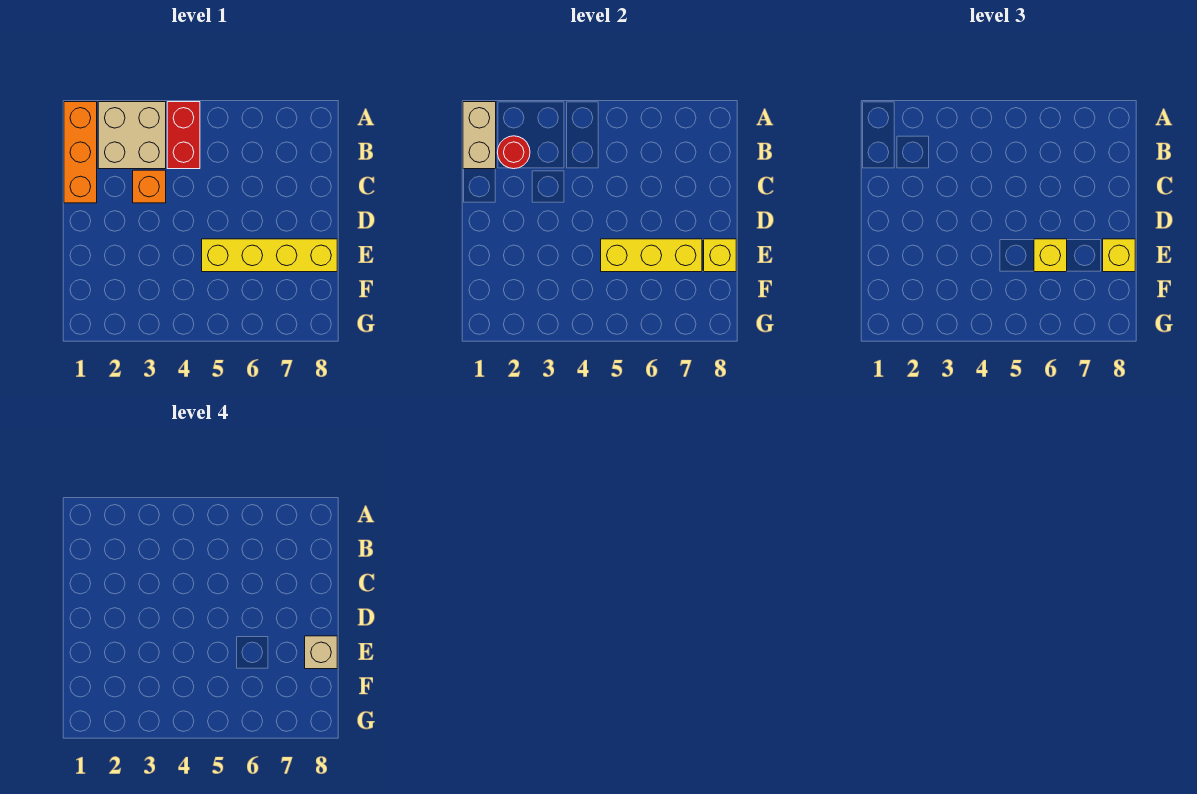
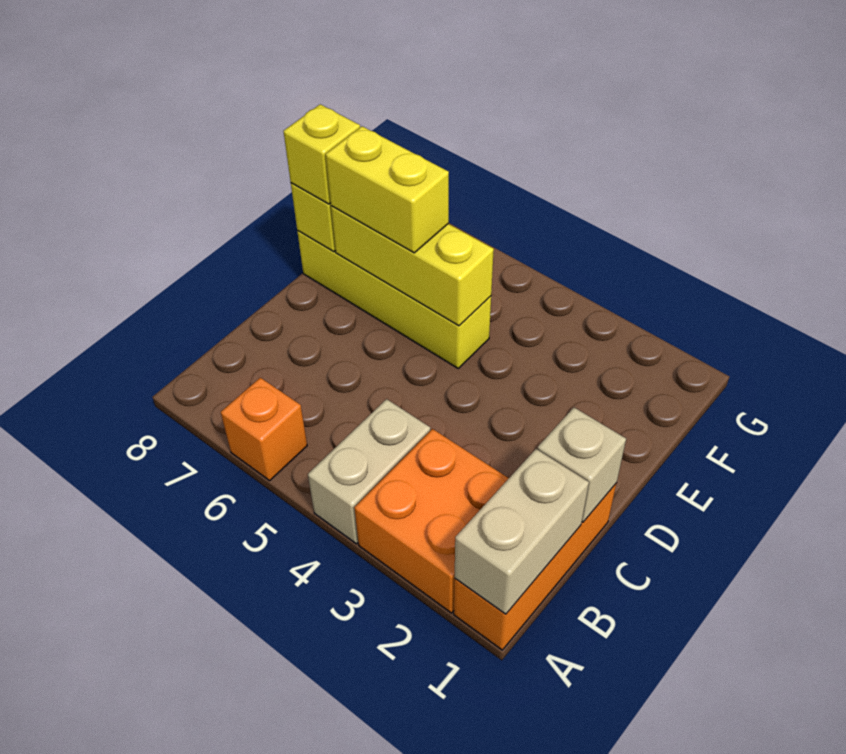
tan 2x2 brick [98,102,166,169] -> orange 2x2 brick [354,429,509,613]
red 1x2 brick [167,102,200,169] -> tan 1x2 brick [308,399,430,544]
red 1x1 round brick [497,136,530,169] -> none
orange 1x1 brick [133,170,166,203] -> orange 1x1 brick moved to [221,378,307,480]
yellow 1x1 brick [1034,239,1067,272] -> yellow 1x2 brick [326,126,449,253]
tan 1x1 brick [305,636,337,669] -> tan 1x1 brick moved to [537,408,626,522]

